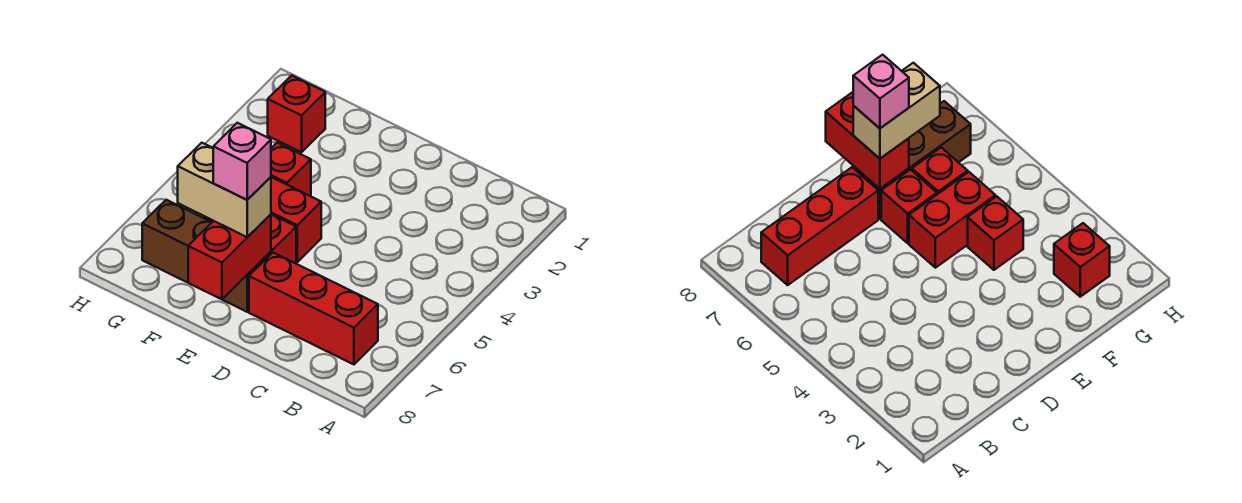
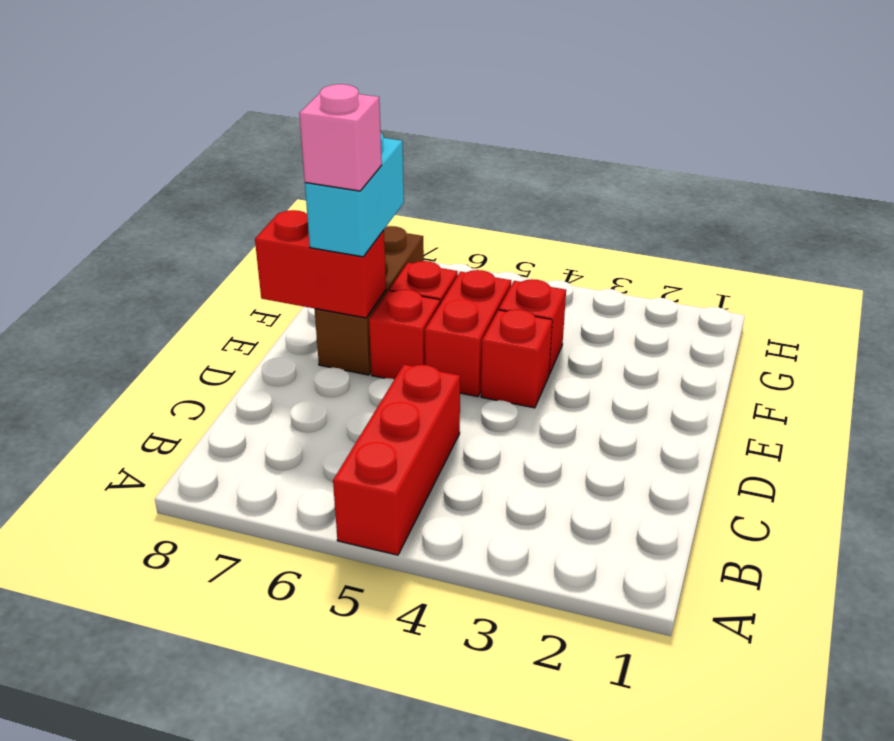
red 1x3 brick [249,253,378,364] -> red 1x3 brick moved to [333,365,460,555]
tan 1x2 brick [178,143,271,237] -> cyan 1x2 brick [305,133,404,257]
red 1x1 brick [268,75,325,152] -> red 1x1 brick moved to [481,309,552,408]

